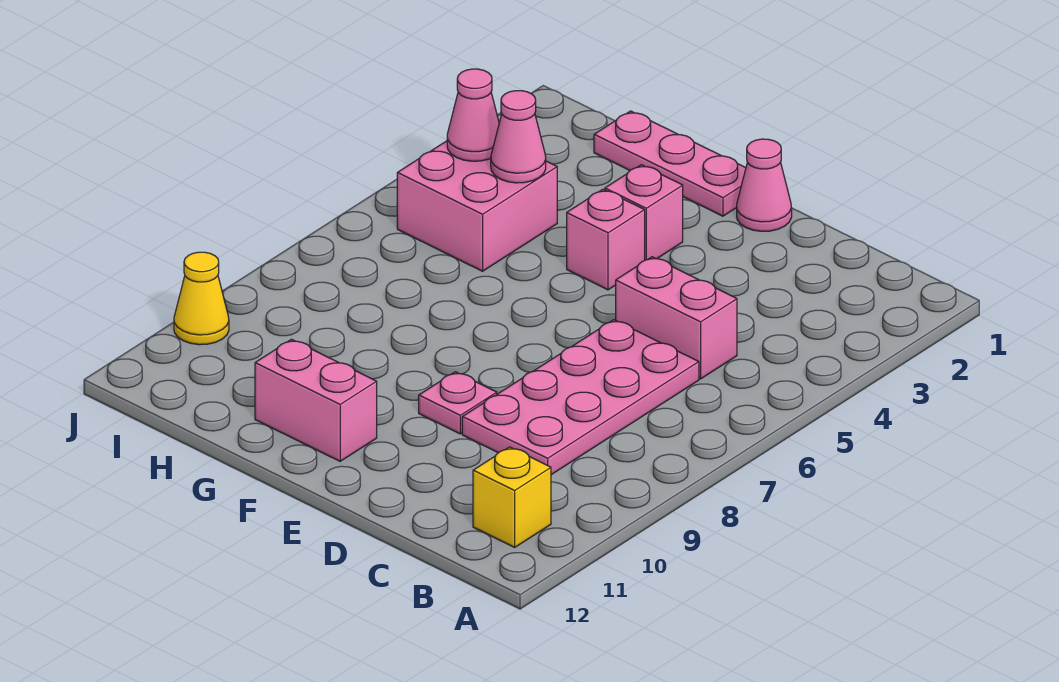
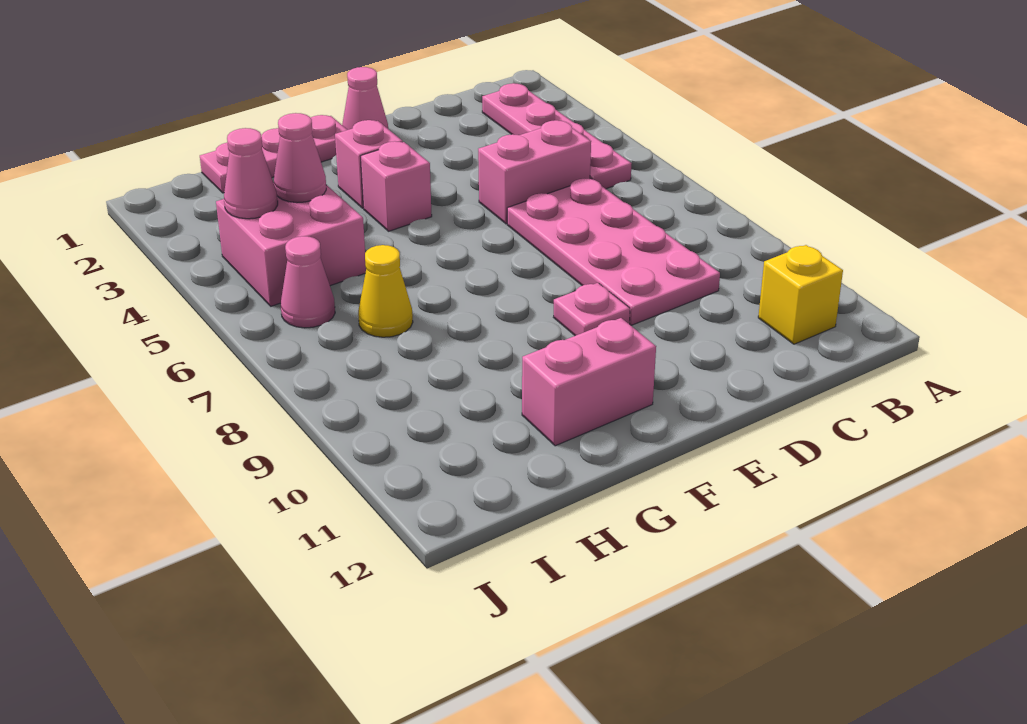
none -> pink 1x4 plate [482,83,632,189]
none -> pink 1x1 cone [281,236,335,328]
yellow 1x1 cone [174,252,229,345] -> yellow 1x1 cone moved to [358,245,413,337]

